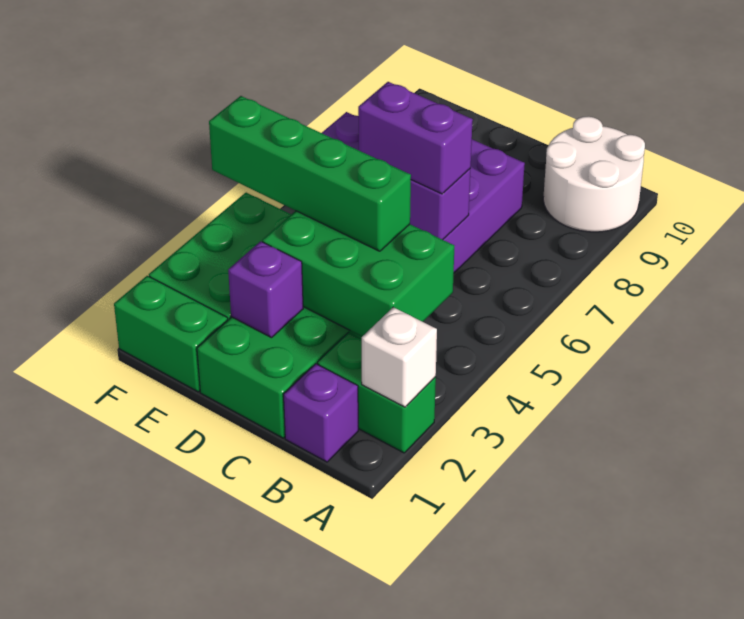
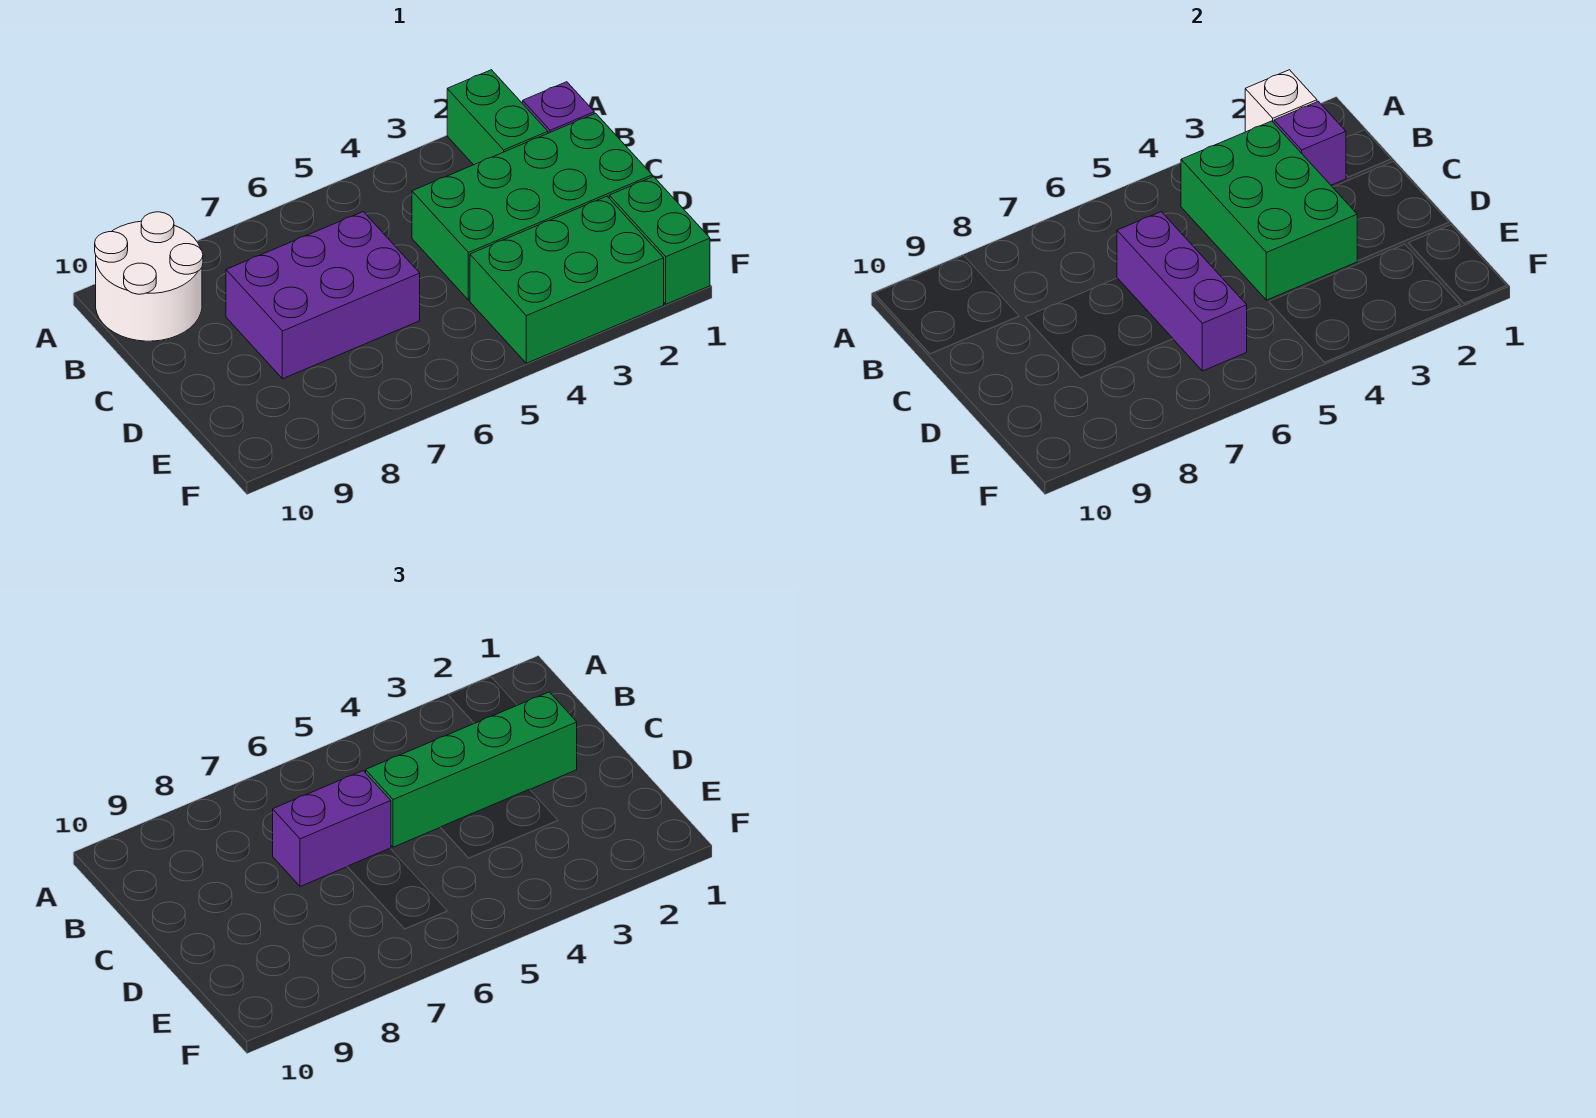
green 1x4 brick [209,96,411,251] -> green 1x4 brick turned to [366,692,577,847]
purple 1x2 brick [358,82,473,194] -> purple 1x2 brick turned to [273,771,391,886]
purple 1x1 brick [228,241,303,338] -> purple 1x1 brick moved to [1274,101,1346,185]

